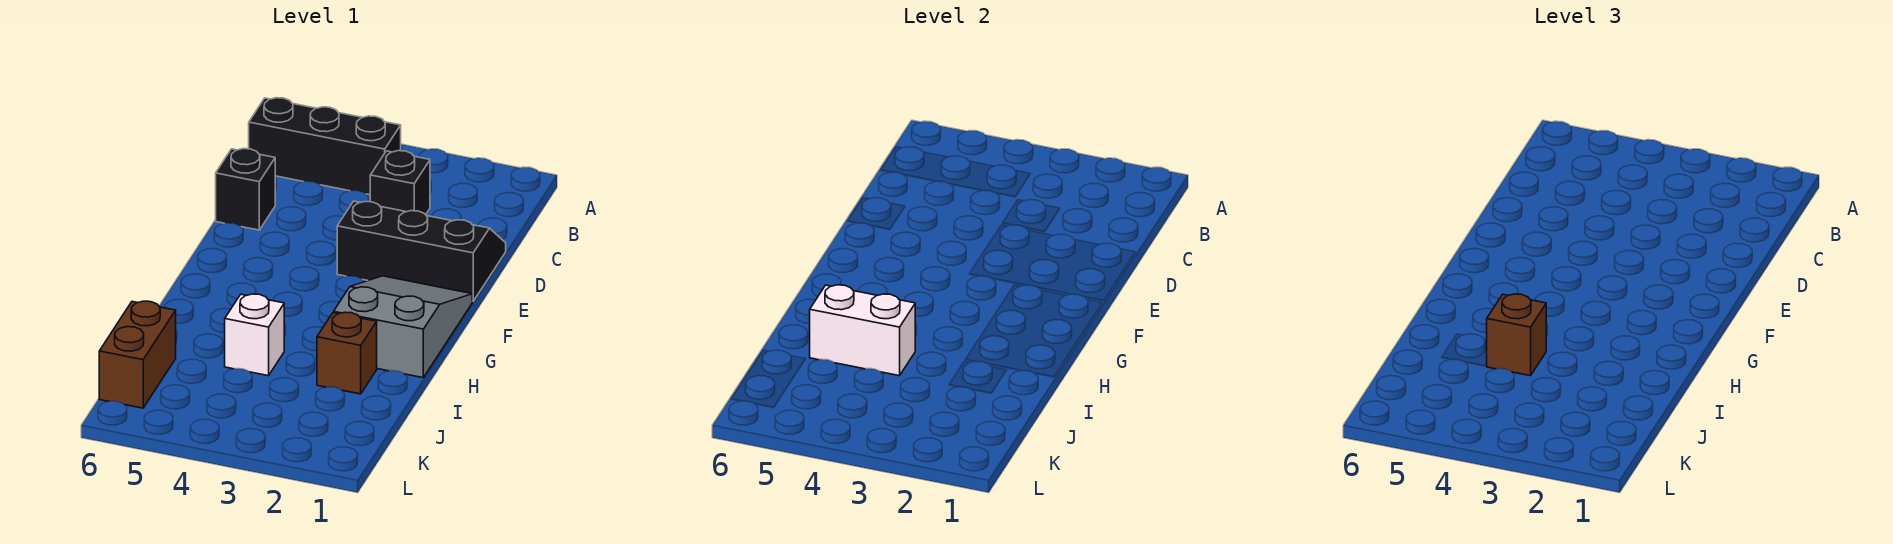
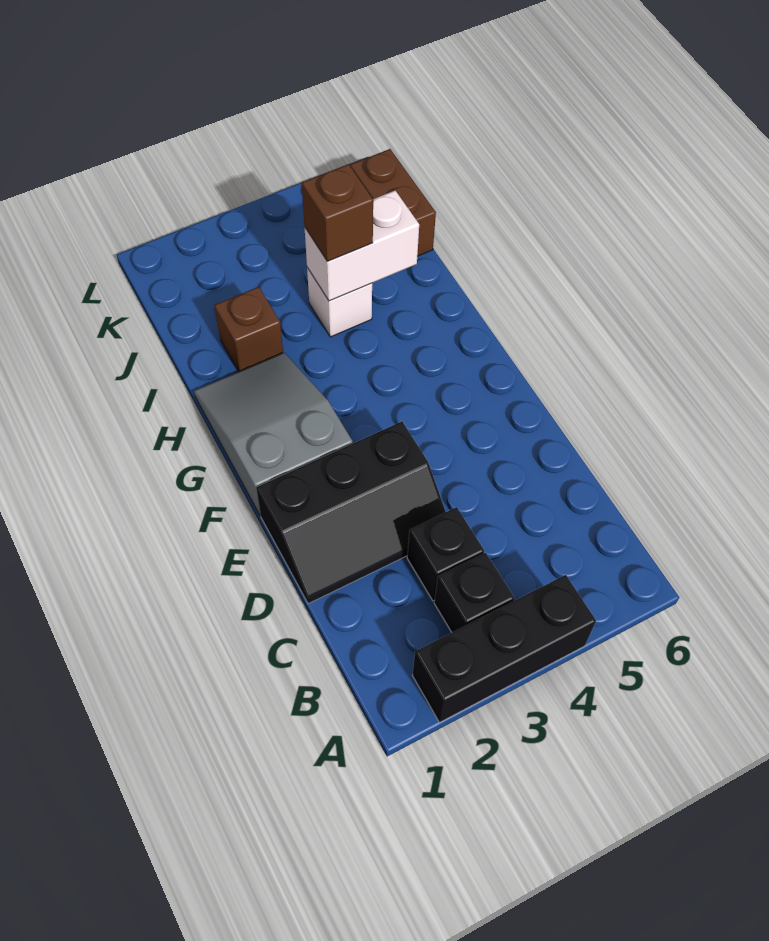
black 1x3 brick [249,98,401,195] -> black 1x3 brick moved to [412,575,596,722]
black 1x1 brick [216,149,275,230] -> black 1x1 brick moved to [434,553,514,632]
grey 2x3 slope [334,276,472,378] -> grey 2x3 slope turned to [194,353,353,515]

